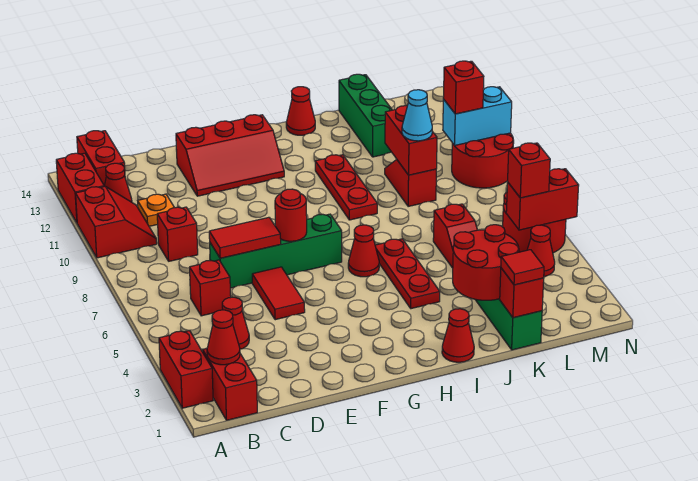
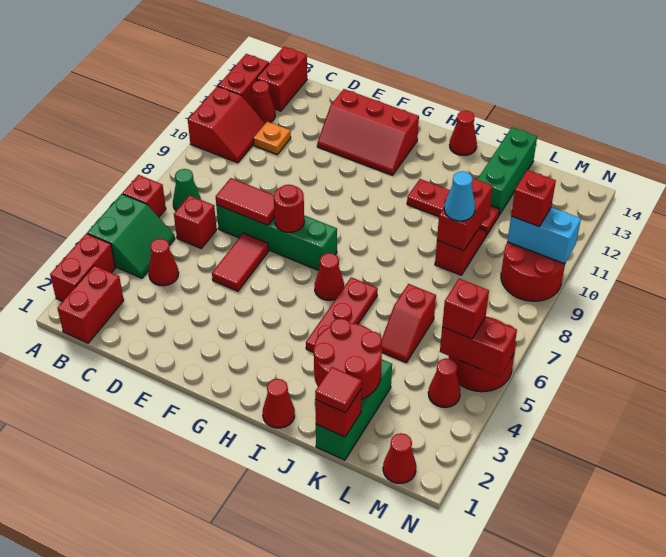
none -> green 2x2 slope [87,194,175,278]
red 1x1 cone [207,310,240,365] -> red 1x1 cone moved to [383,433,416,483]
none -> green 1x1 cone [173,169,201,211]
red 1x1 brick [157,207,198,261] -> red 1x1 brick moved to [122,175,166,217]
red 1x3 plate [315,155,377,220] -> red 1x3 plate turned to [407,179,499,235]

